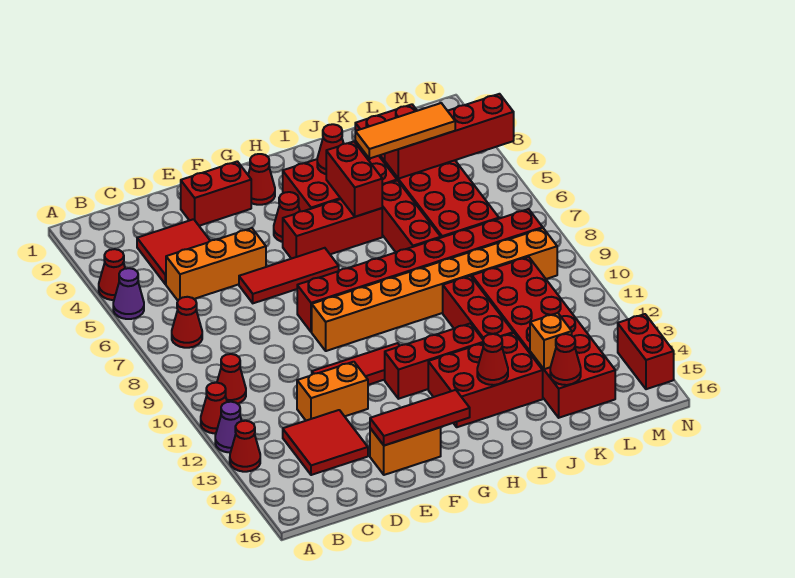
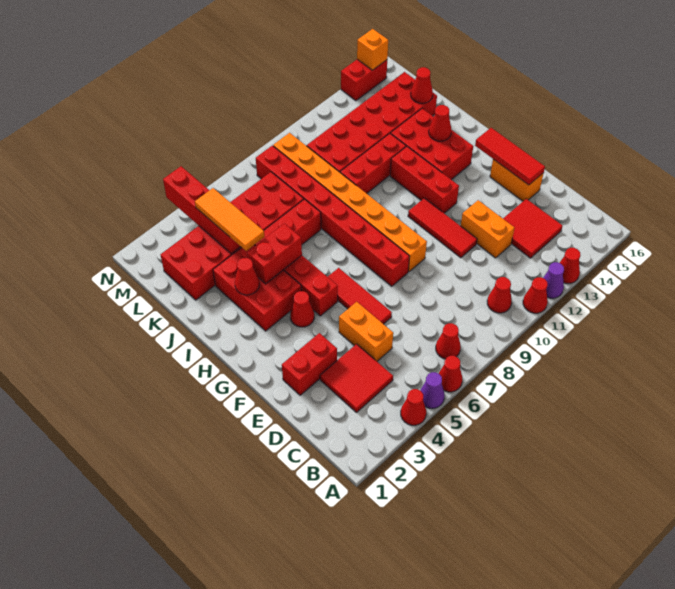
orange 1x3 brick [166,228,266,300] -> orange 1x2 brick [339,302,393,361]
red 1x2 brick [181,161,251,226] -> red 1x2 brick turned to [282,333,337,395]
red 1x1 cone [248,154,275,205] -> red 1x1 cone moved to [439,356,462,392]
orange 1x1 brick [530,313,572,369] -> orange 1x1 brick moved to [357,29,388,70]

